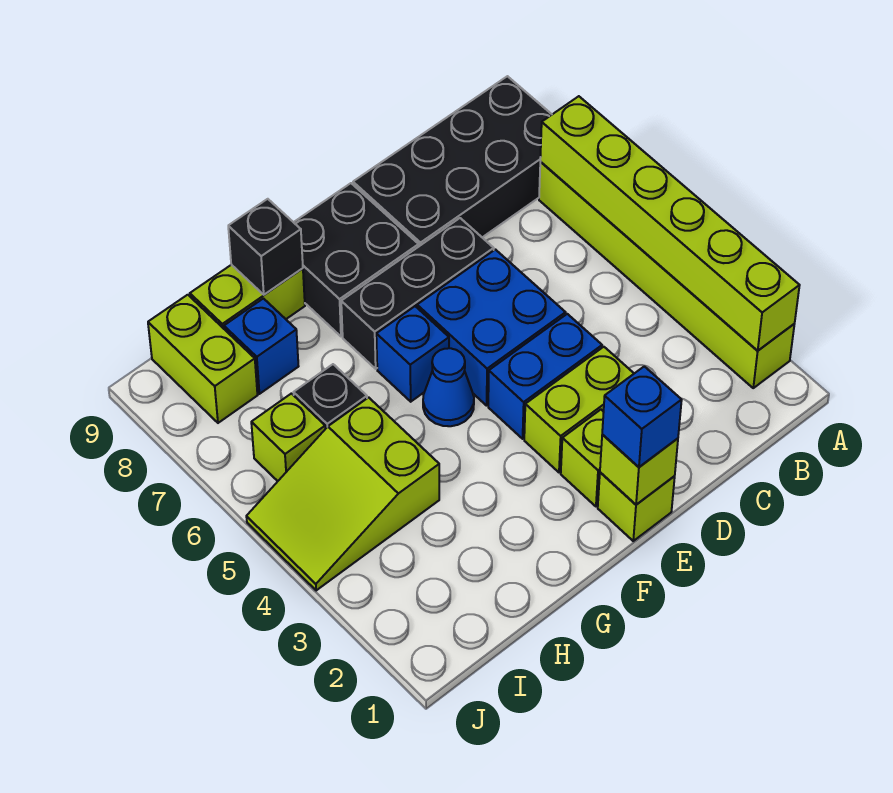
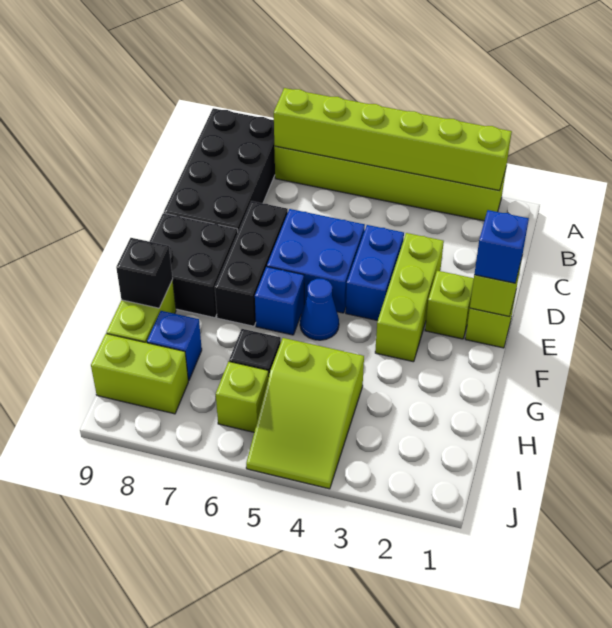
lime 1x2 brick [524,347,634,472] -> lime 1x3 brick [375,233,444,362]

